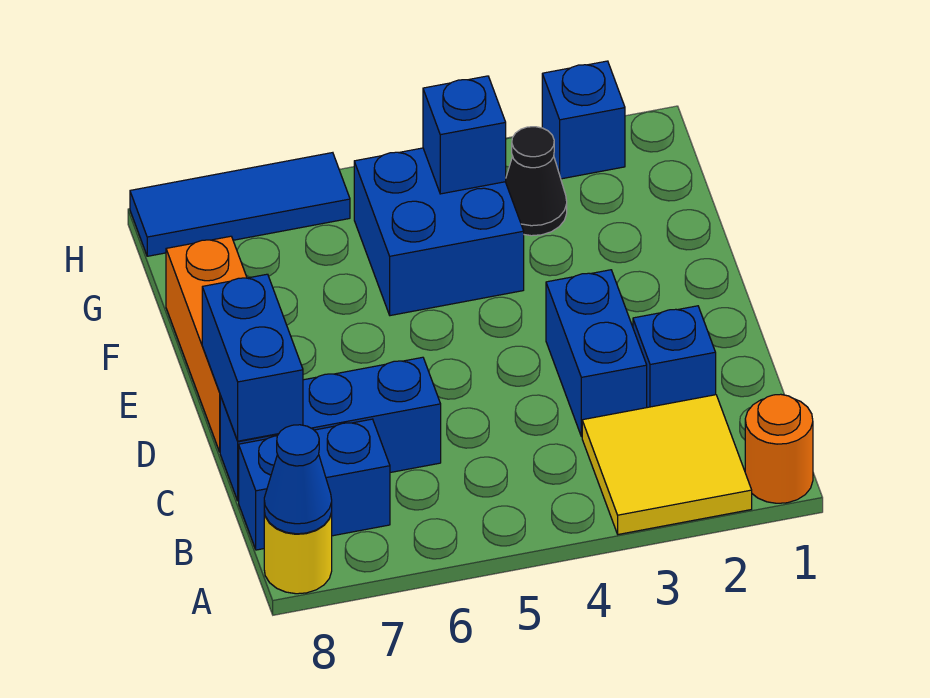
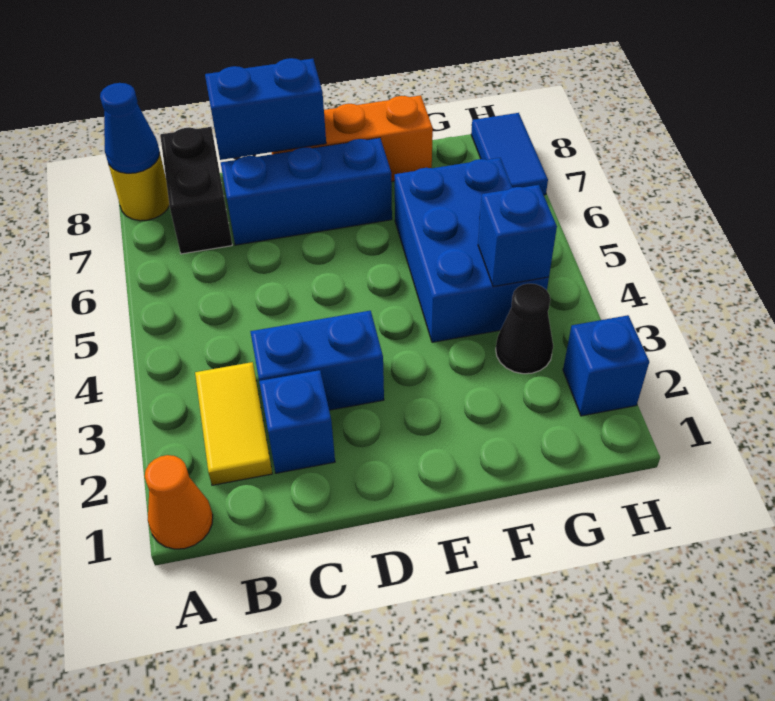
orange 1x1 round brick [745,394,813,503] -> orange 1x1 cone [145,455,213,549]
yellow 2x2 tile [582,395,752,534] -> yellow 1x2 tile [195,362,272,485]
blue 1x2 brick [239,419,390,550] -> black 1x2 brick [160,127,232,254]
blue 1x3 brick [220,357,441,501] -> blue 1x3 brick turned to [221,138,392,245]
blue 2x2 brick [354,148,524,316] -> blue 2x3 brick [395,158,549,342]
blue 1x3 tile [130,153,350,256] -> blue 1x2 tile [471,113,548,195]

